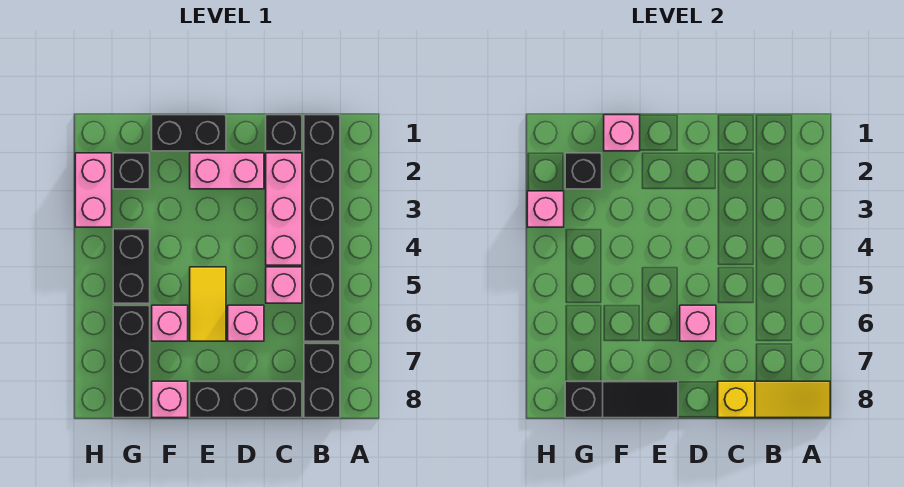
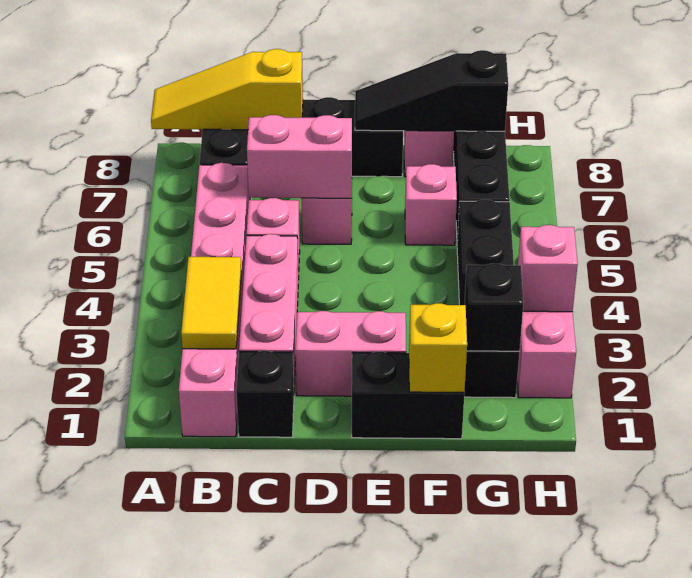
black 1x6 brick [304,115,340,341] -> pink 1x6 brick [179,163,250,437]
pink 1x1 brick [680,305,716,341] -> pink 1x2 brick [247,115,352,198]
yellow 1x2 tile [190,267,226,341] -> yellow 1x2 tile moved to [181,257,241,349]
pink 1x1 brick [604,115,640,151] -> yellow 1x1 brick [409,303,467,393]

